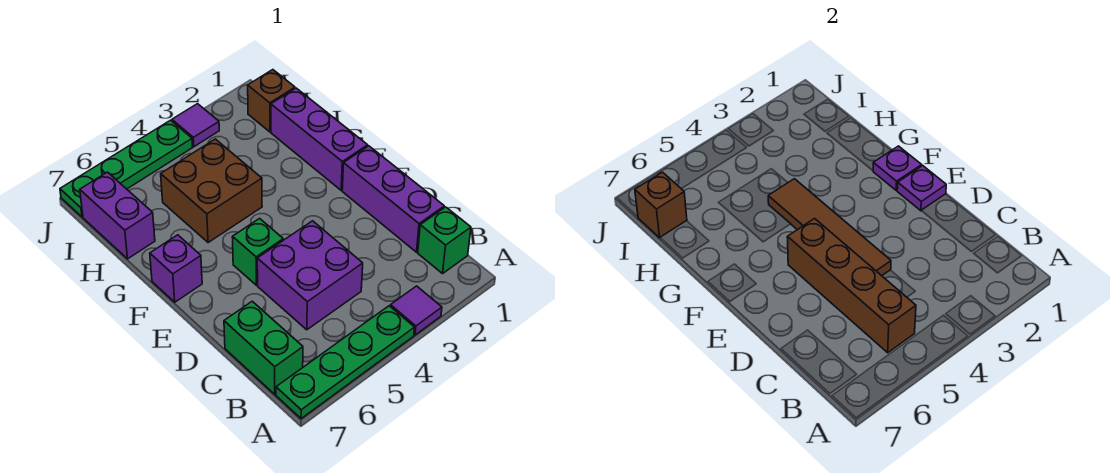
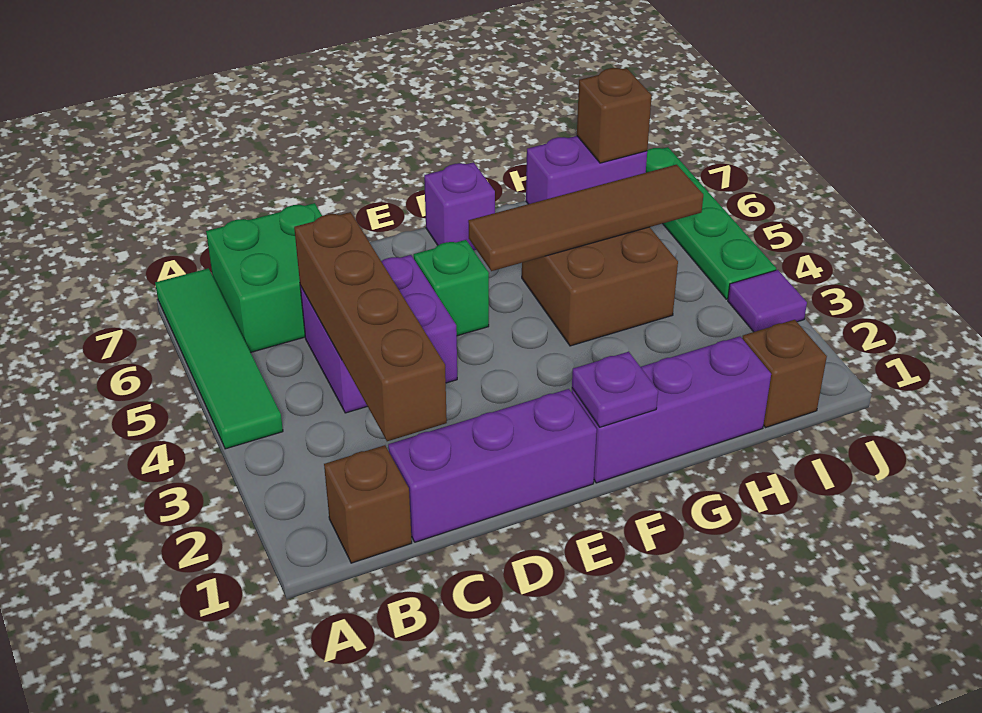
purple 1x1 tile [390,286,442,335] -> none
green 1x4 plate [276,306,415,419] -> green 1x4 tile [155,268,283,449]
green 1x1 brick [418,207,471,274] -> brown 1x1 brick [324,445,412,563]
brown 1x4 brick [787,219,916,353] -> brown 1x4 brick turned to [294,212,447,441]
green 1x2 brick [224,301,303,394] -> green 2x2 brick [206,203,322,352]
brown 1x4 tile [768,179,891,276] -> brown 1x4 tile moved to [468,165,703,271]
purple 1x1 plate [897,166,946,211] -> none

